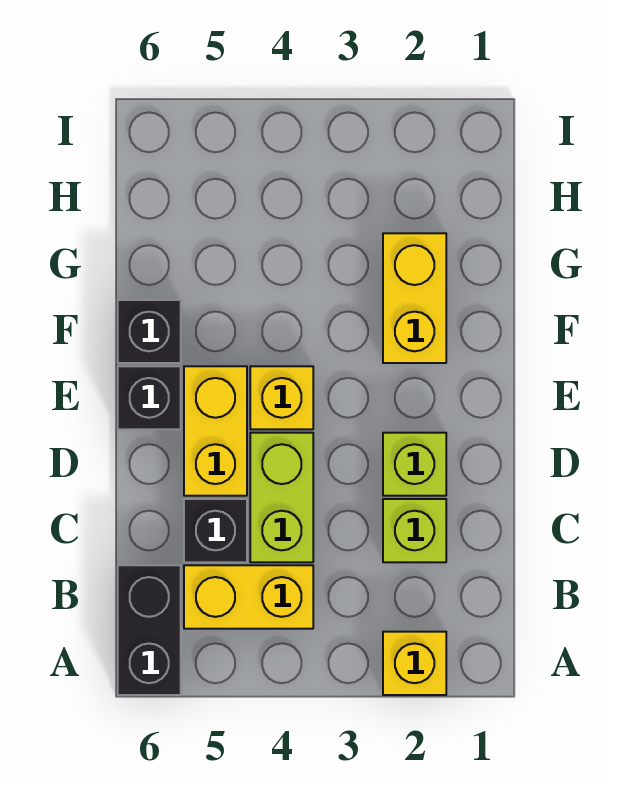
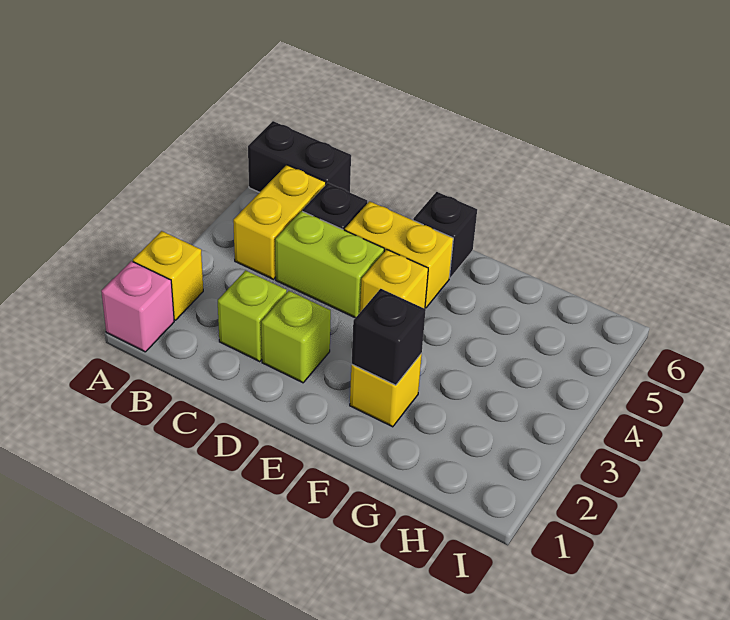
none -> pink 1x1 brick [101,261,174,352]
yellow 1x2 brick [383,233,446,363] -> yellow 1x1 brick [350,353,422,427]
black 1x1 brick [118,300,181,363] -> black 1x1 brick moved to [352,289,426,385]

